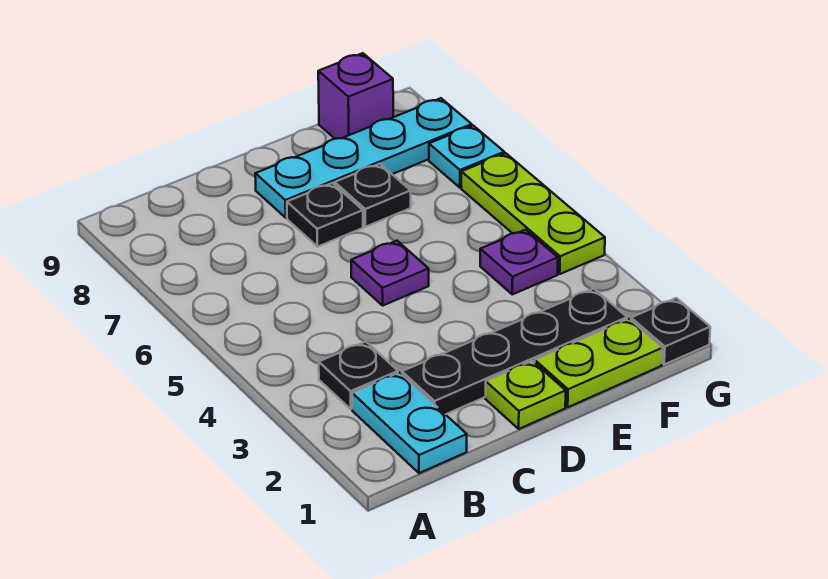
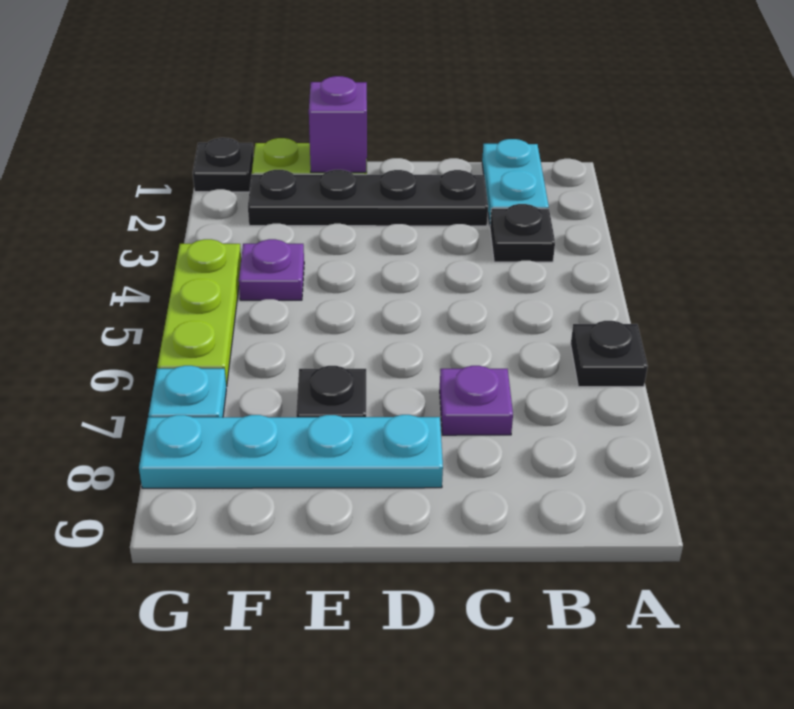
lime 1x1 plate [486,361,566,429] -> none
purple 1x1 plate [351,241,429,305] -> purple 1x1 plate moved to [440,366,513,435]
black 1x1 plate [287,183,363,247] -> black 1x1 plate moved to [571,321,648,387]
purple 1x1 brick [318,53,393,139] -> purple 1x1 brick moved to [309,76,367,172]

